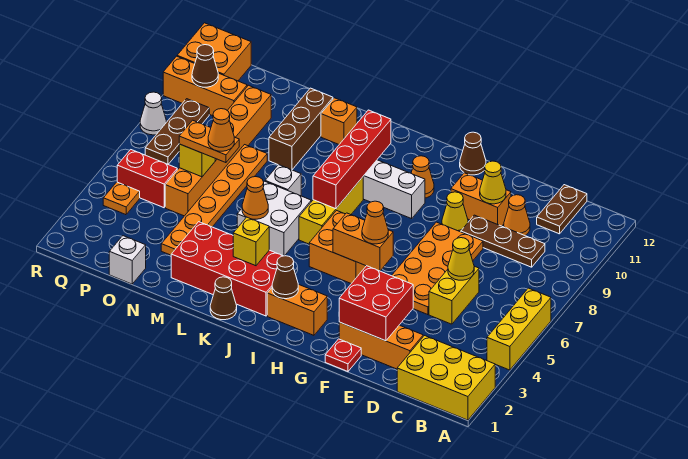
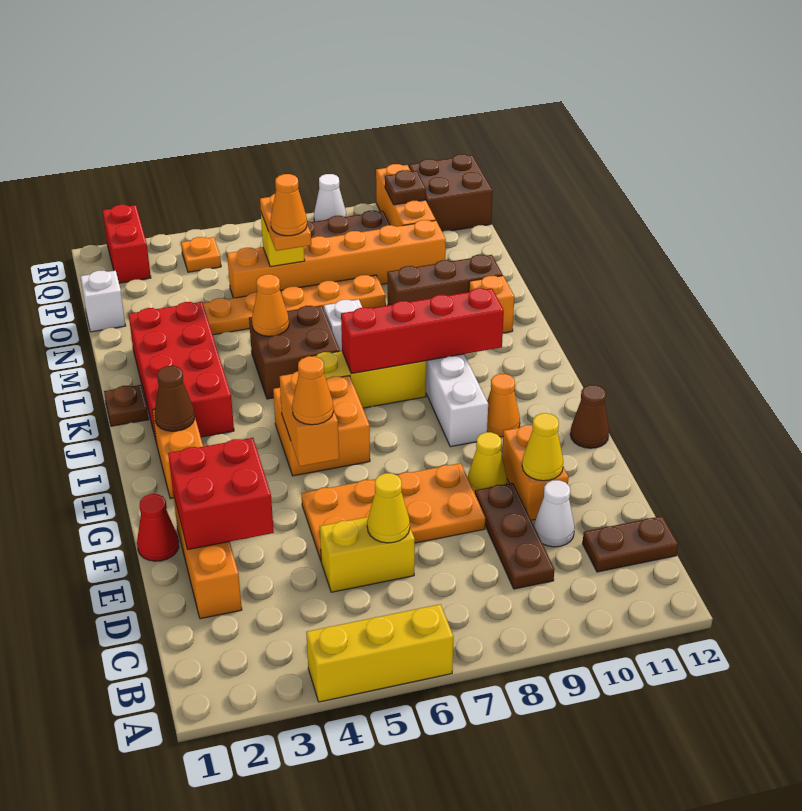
yellow 2x3 brick [397,336,495,420] -> none
orange 1x1 cone [504,195,530,235] -> white 1x1 cone [534,480,575,547]
red 1x1 plate [325,339,361,372] -> red 1x1 cone [137,494,179,561]
brown 1x1 cone [210,277,237,320] -> brown 1x1 plate [104,385,149,426]
yellow 1x1 brick [233,217,269,266] -> none
white 2x2 brick [237,181,311,256] -> brown 2x2 brick [249,305,340,399]
red 1x2 brick [117,150,177,208] -> red 1x2 brick moved to [103,205,151,283]
brown 1x1 cone [192,45,218,87] -> brown 1x1 plate [385,170,426,205]
orange 2x2 brick [177,23,251,81] -> brown 2x2 brick [409,154,493,231]

